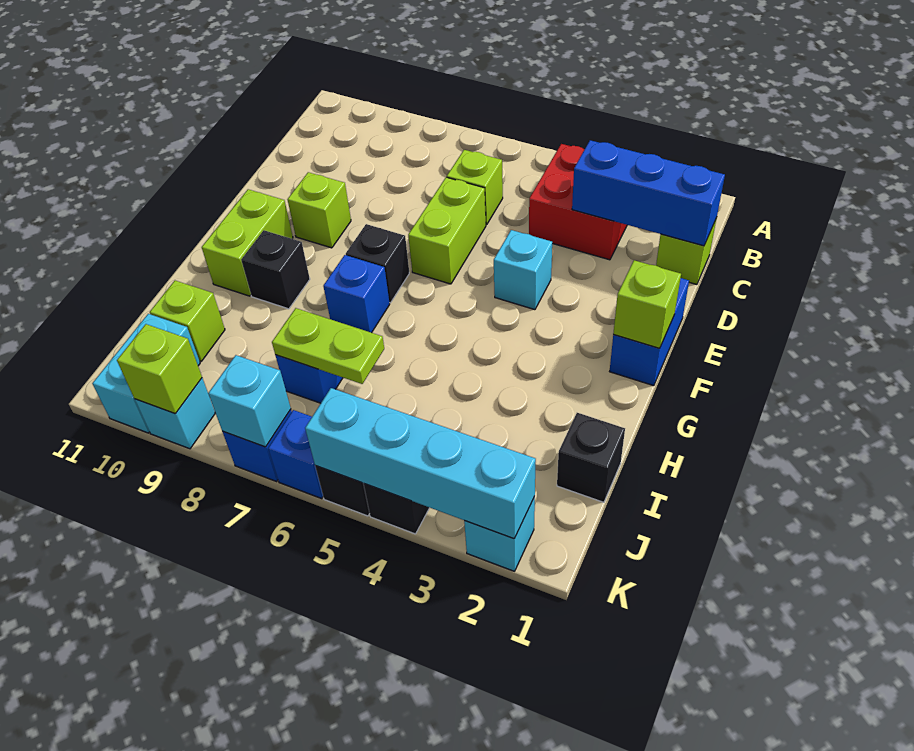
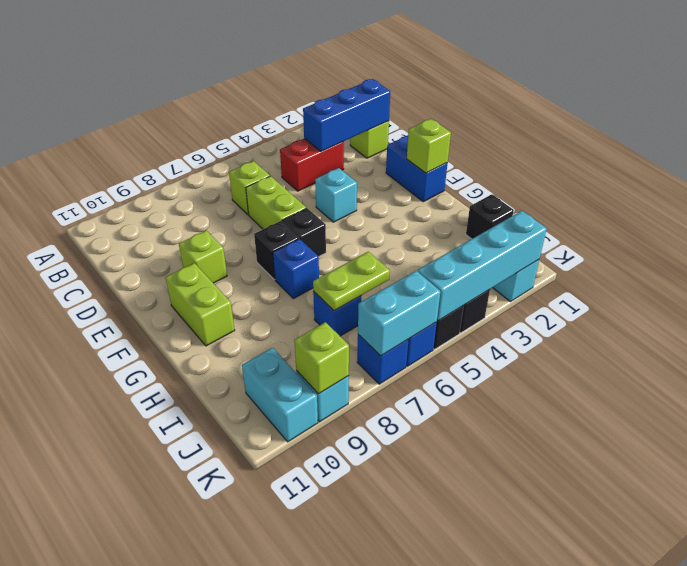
red 2x2 brick [529,144,627,260] -> red 1x2 brick [280,138,344,191]
black 1x1 brick [241,230,310,309] -> black 1x1 brick moved to [282,208,326,256]
lime 1x1 brick [150,281,225,361] -> none
cyan 1x1 brick [208,355,291,447] -> cyan 1x2 brick [358,271,441,356]

